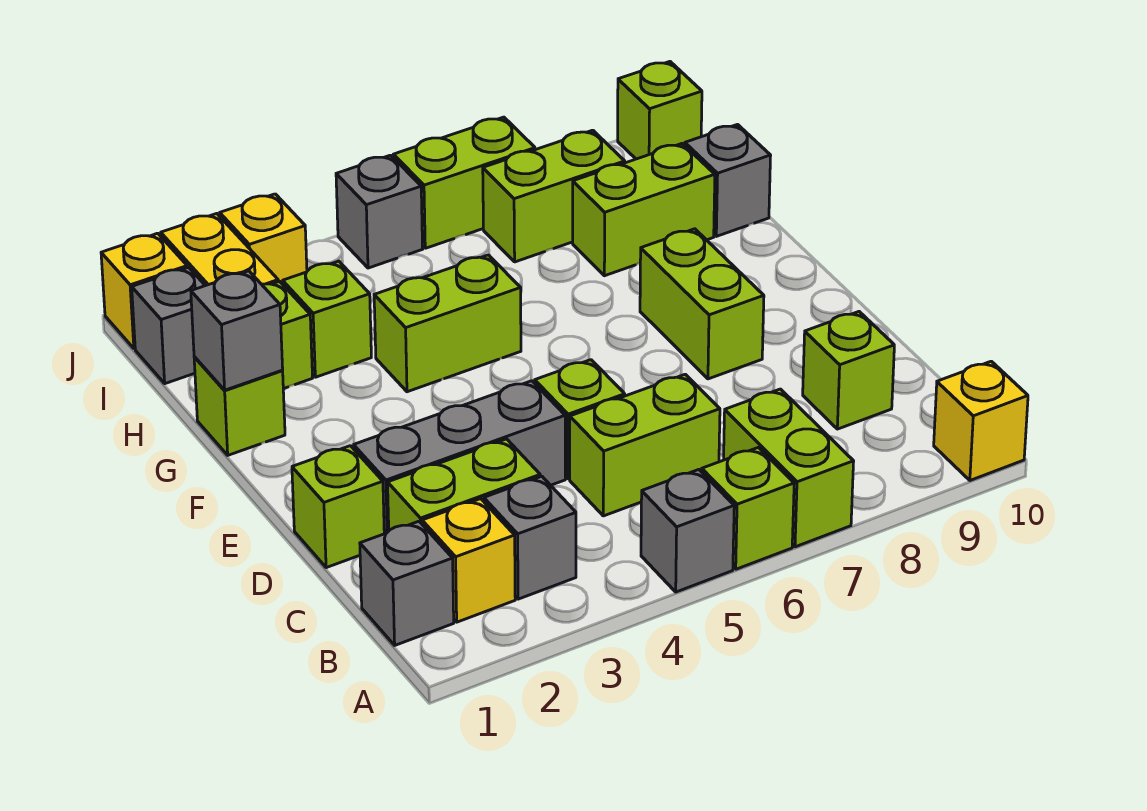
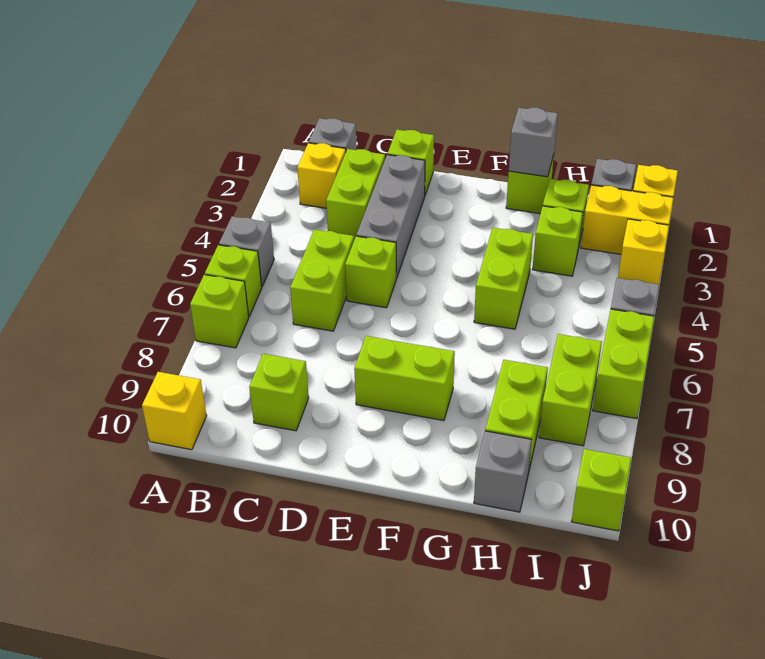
lime 1x2 brick [724,389,854,547] -> lime 1x1 brick [190,275,249,348]
grey 1x1 brick [484,476,576,599] -> none

